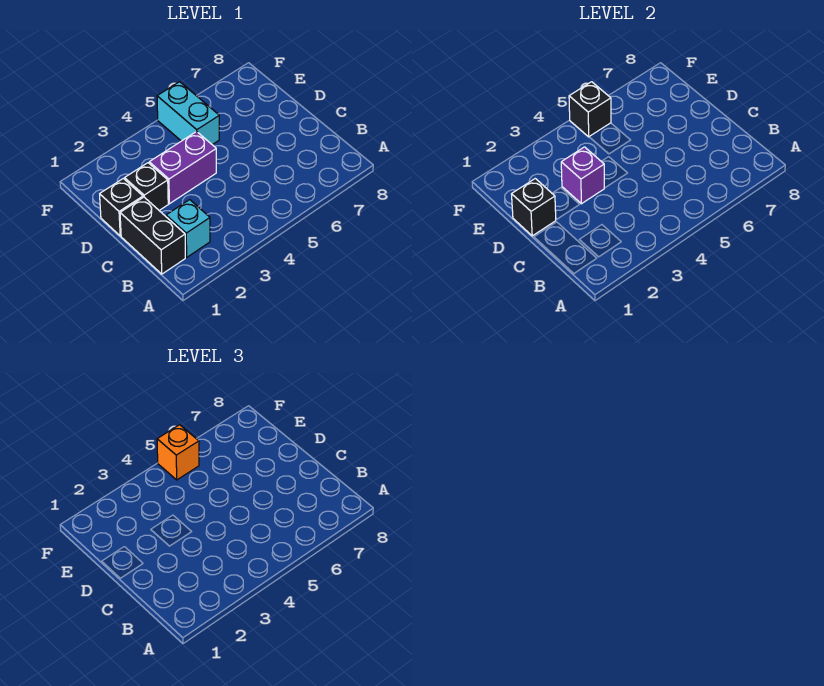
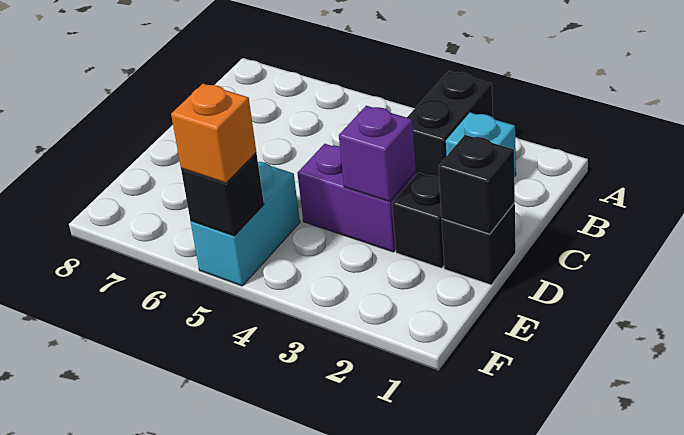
black 1x2 brick [120,197,185,274] -> black 1x2 brick moved to [407,71,493,177]

